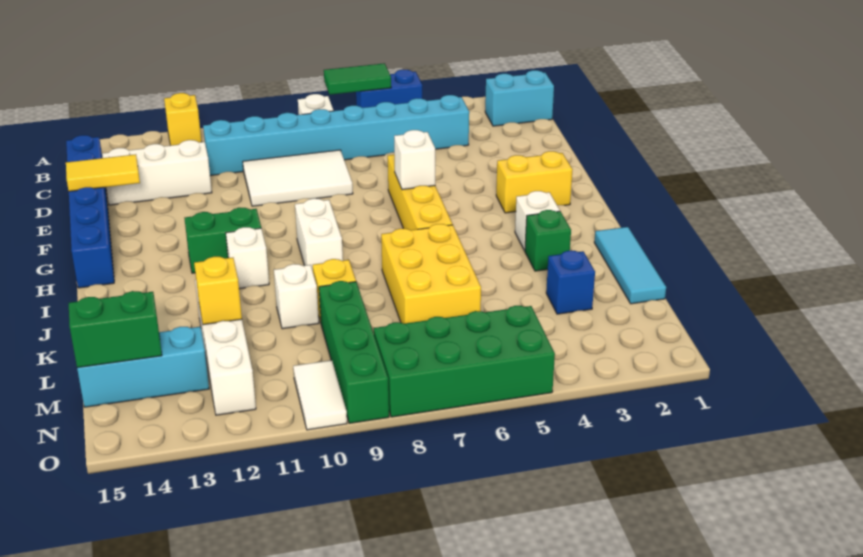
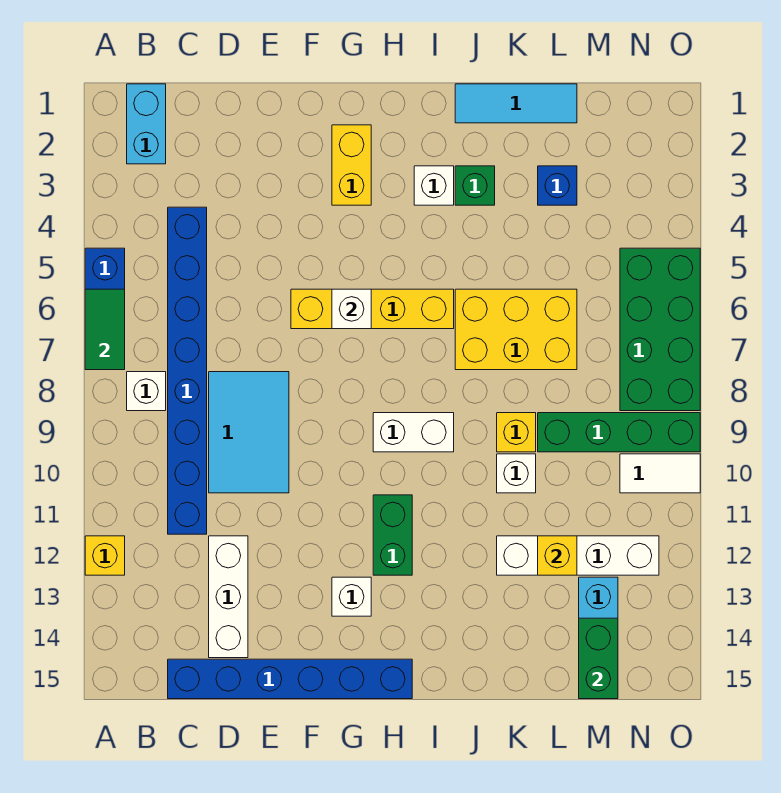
cyan 1x8 brick [203,95,469,176] -> blue 1x8 brick [168,207,207,534]
white 2x3 tile [243,150,353,206] -> cyan 2x3 tile [209,372,289,493]
yellow 1x2 tile [66,154,140,191] -> none
white 1x1 brick [226,227,269,289] -> white 1x1 brick moved to [332,577,371,616]

